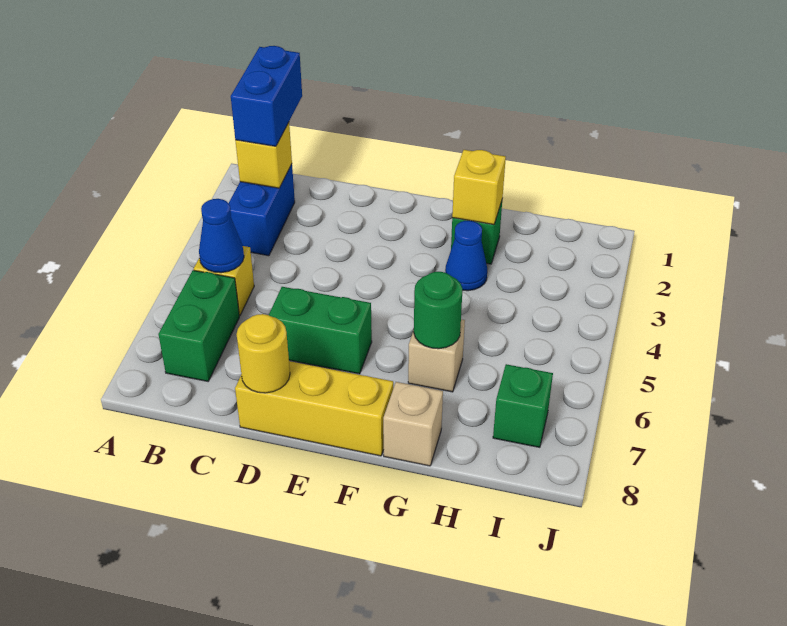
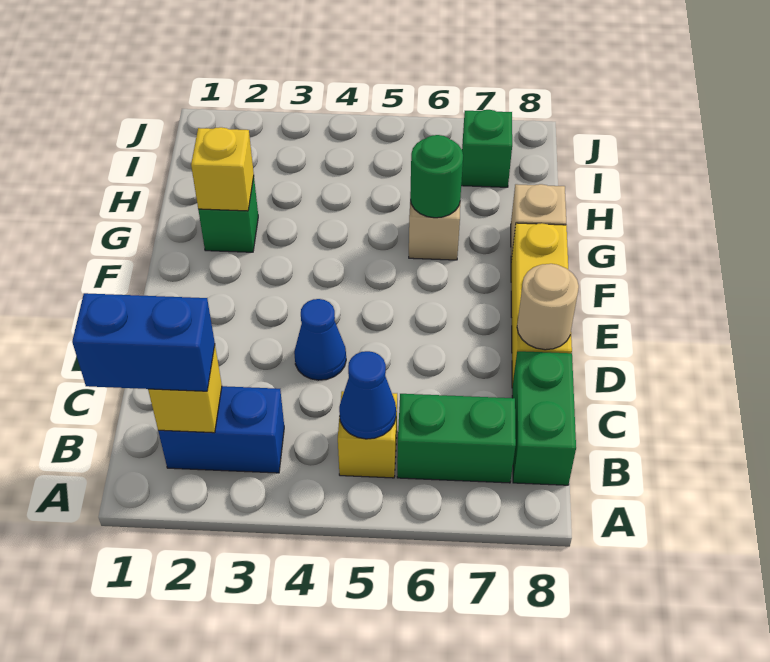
green 1x2 brick [269,287,372,374] -> green 1x2 brick moved to [512,351,576,485]
yellow 1x1 round brick [236,314,290,393] -> tan 1x1 round brick [517,264,579,350]
blue 1x1 cone [445,220,487,291] -> blue 1x1 cone moved to [294,299,346,380]

